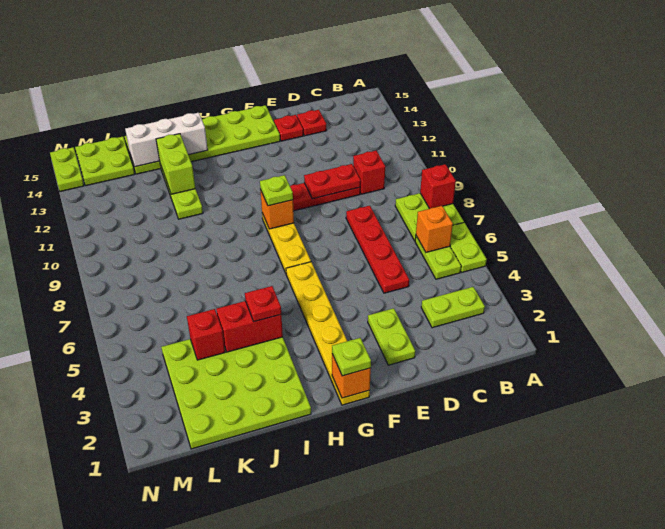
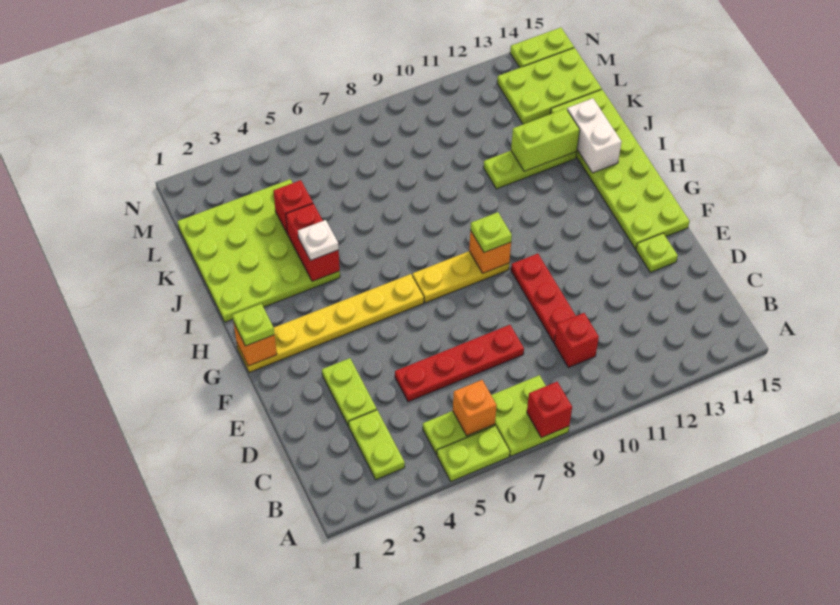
red 1x2 plate [304,164,361,199] -> none
red 1x1 plate [297,110,327,136] -> none
lime 1x2 plate [368,308,415,365] -> lime 1x2 plate turned to [322,358,377,426]
red 1x1 plate [274,115,303,141] -> lime 1x1 plate [636,233,678,272]
red 1x1 plate [245,286,281,322] -> white 1x1 plate [298,220,339,261]
white 1x3 brick [125,113,208,167] -> white 1x2 brick [567,98,621,173]
lime 2x2 plate [75,137,135,186] -> lime 2x3 plate [497,48,602,124]

